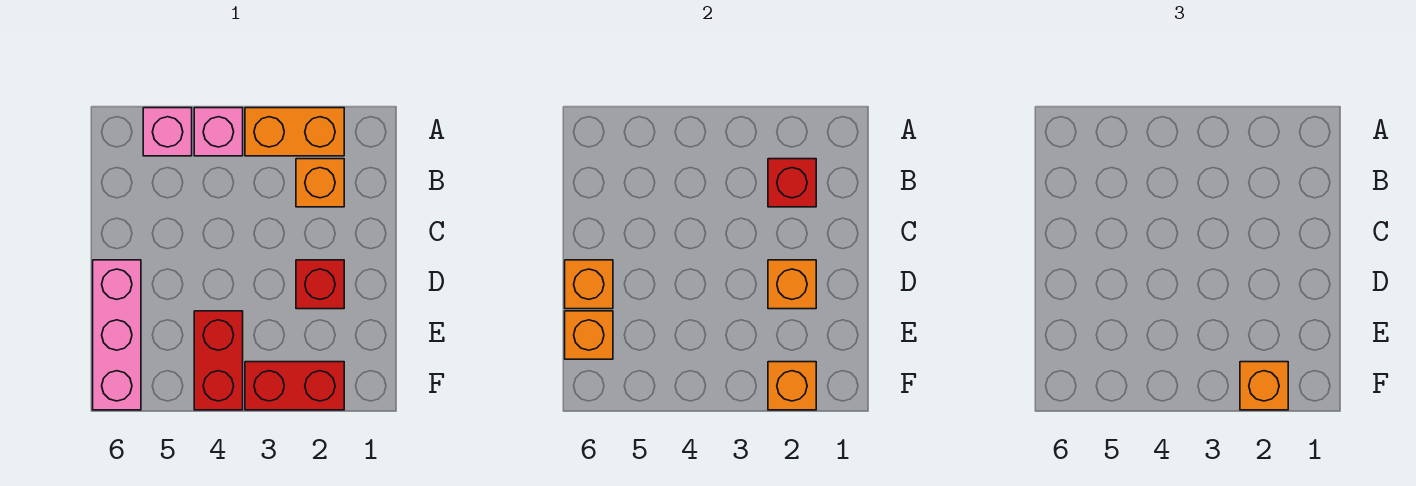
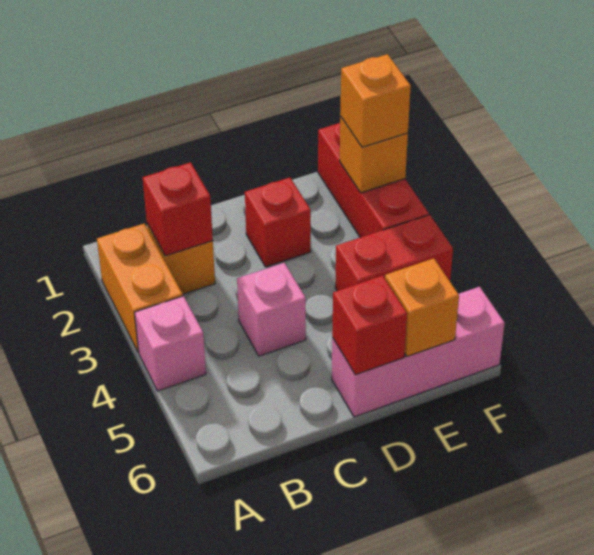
pink 1x1 brick [143,108,192,156] -> pink 1x1 brick moved to [237,263,306,356]
orange 1x1 brick [768,260,816,309] -> none
orange 1x1 brick [565,260,613,309] -> red 1x1 brick [332,276,407,375]
red 1x2 brick [245,362,344,410] -> red 1x3 brick [318,123,429,238]

